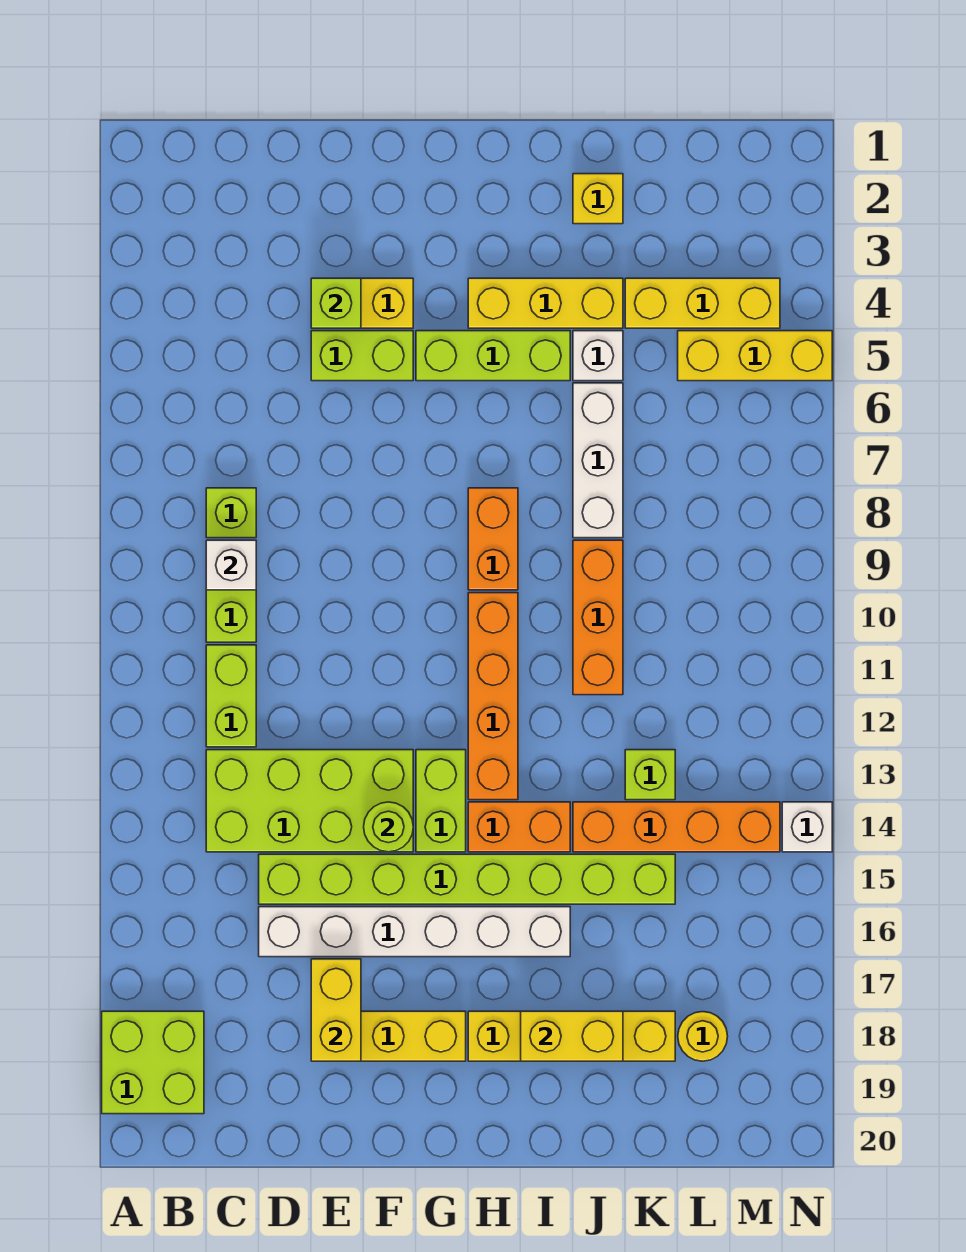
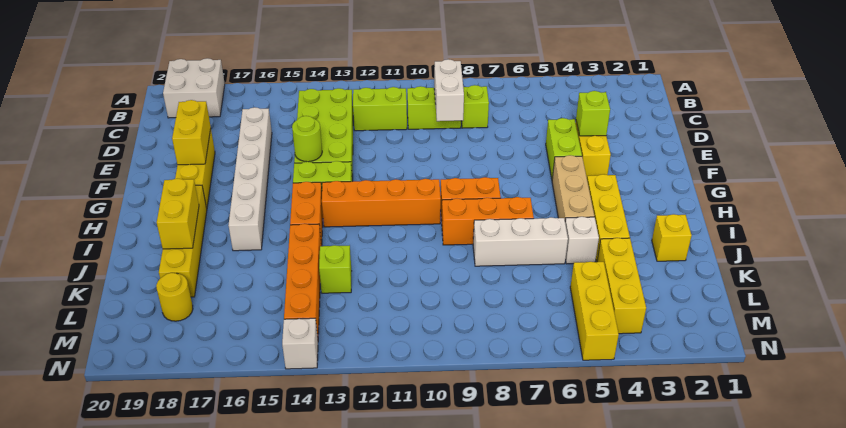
lime 2x2 brick [102,1011,204,1114] -> white 2x2 brick [163,58,225,118]
white 1x1 brick [206,540,256,590] -> white 1x2 brick [434,59,464,121]
lime 1x8 brick [259,854,675,904] -> none
yellow 1x2 brick [311,959,361,1061] -> yellow 1x2 brick turned to [172,100,211,165]
lime 1x3 brick [416,331,570,381] -> tan 1x3 brick [552,155,594,220]
orange 1x3 brick [573,540,623,695] -> orange 1x3 brick moved to [442,197,534,245]

